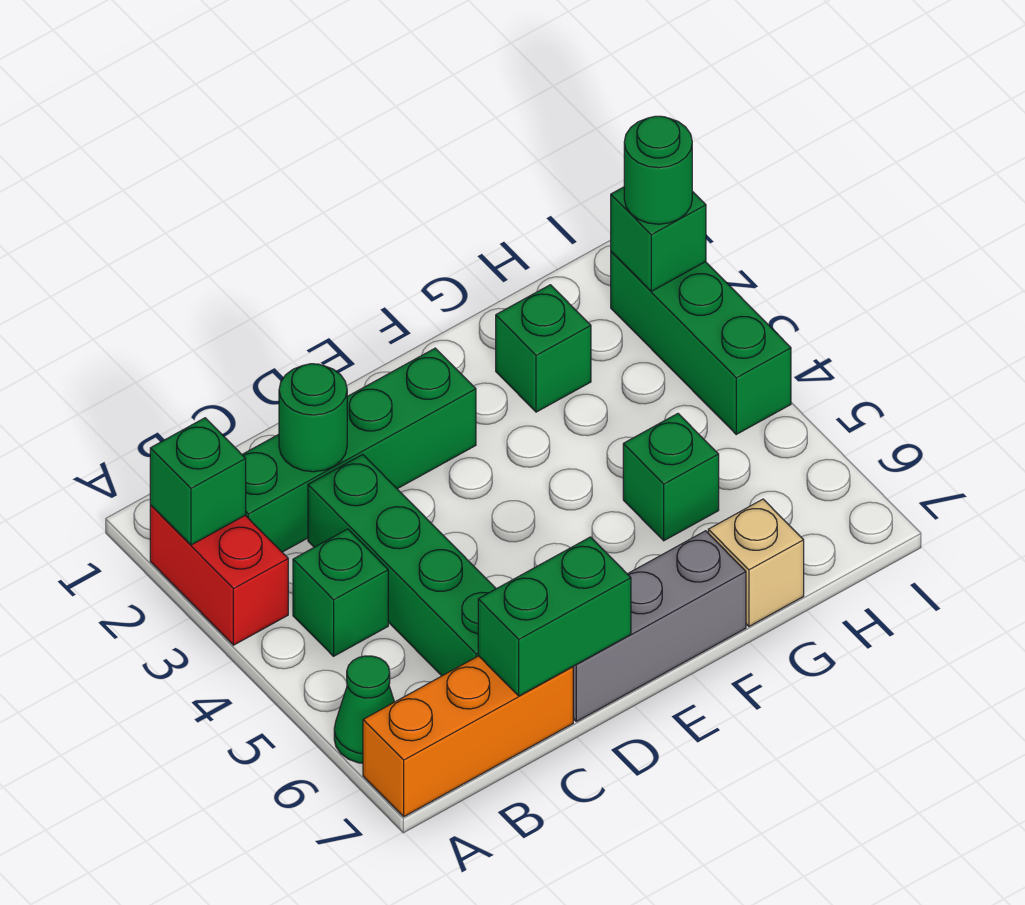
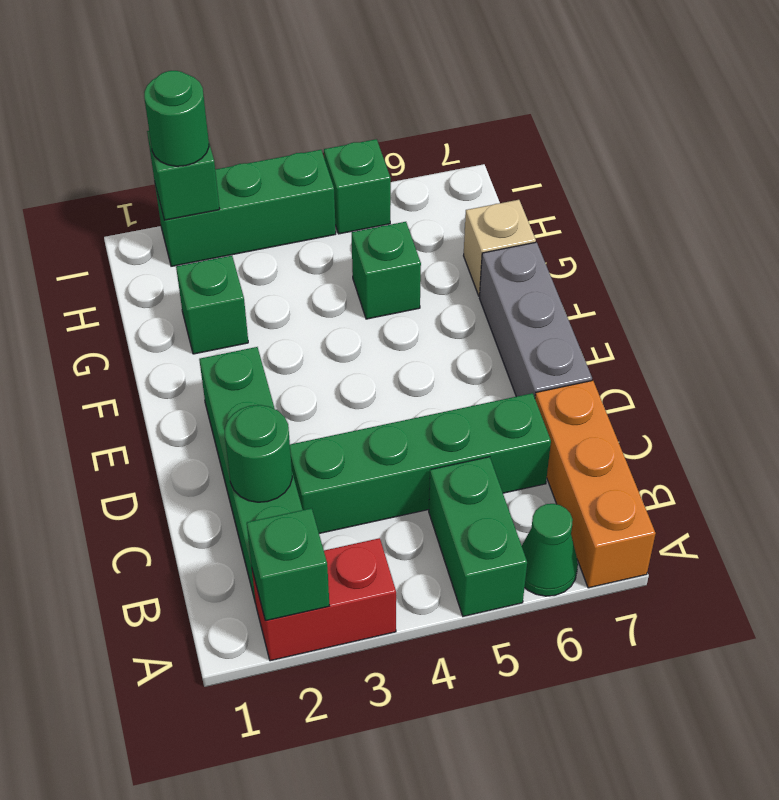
green 1x1 brick [293,529,388,656] -> green 1x1 brick moved to [324,139,391,234]
green 1x2 brick [478,537,631,696] -> green 1x2 brick moved to [429,457,527,616]

